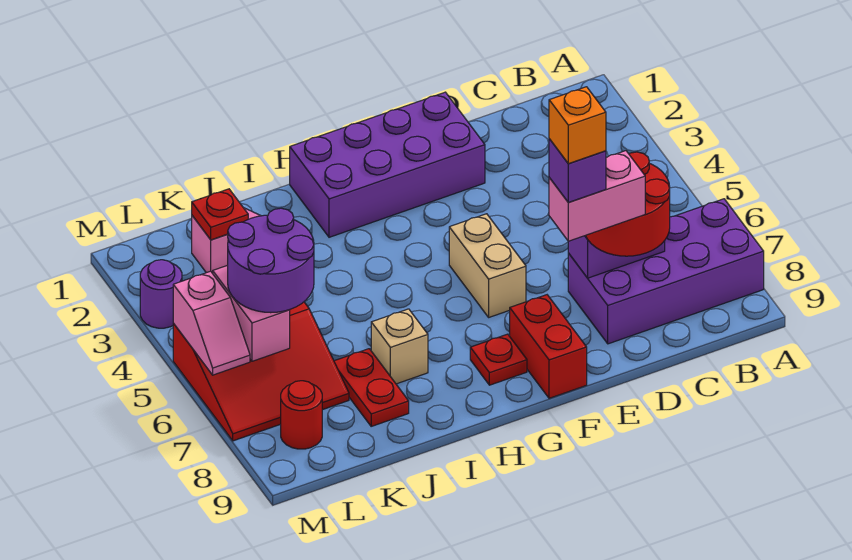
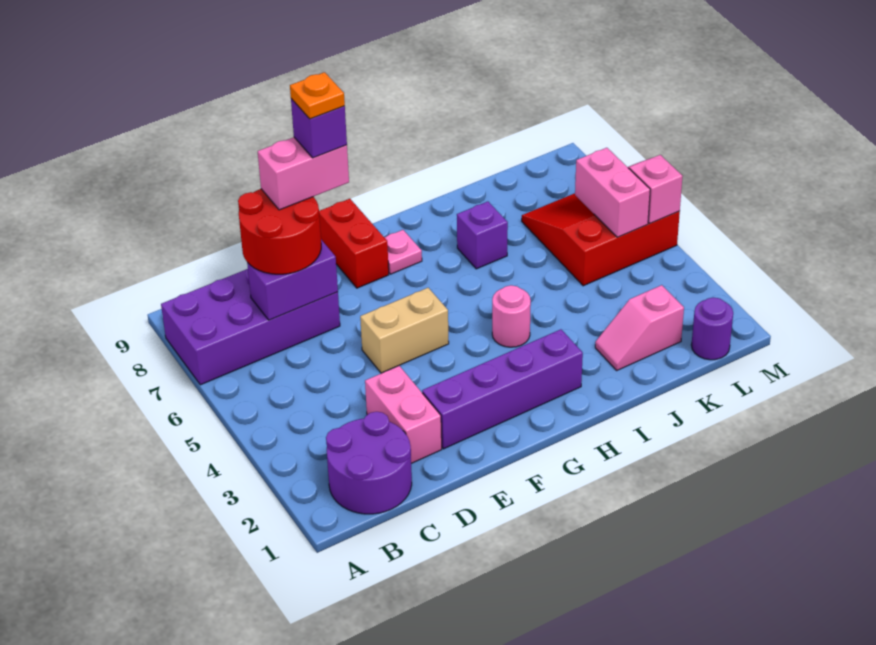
none -> pink 1x2 brick [365,366,442,463]
purple 2x4 brick [290,92,485,237] -> purple 1x4 brick [422,329,583,449]
orange 1x1 brick [549,87,606,164] -> orange 1x1 plate [290,72,345,119]
tan 1x2 brick [449,214,526,317] -> tan 1x2 brick turned to [360,288,449,373]
red 1x1 plate [470,334,527,385] -> pink 1x1 plate [384,230,422,274]
none -> pink 1x1 round brick [492,285,531,347]
tan 1x1 brick [371,309,428,384] -> purple 1x1 brick [457,202,508,269]
red 1x2 plate [334,349,409,426] -> none
red 1x1 plate [192,189,248,240] -> none
purple 2x2 round brick [227,208,314,313] -> purple 2x2 round brick moved to [326,412,412,514]
red 1x1 round brick [281,381,322,449] -> none
purple 1x1 round brick [140,260,182,328] -> purple 1x1 round brick moved to [691,297,733,360]

